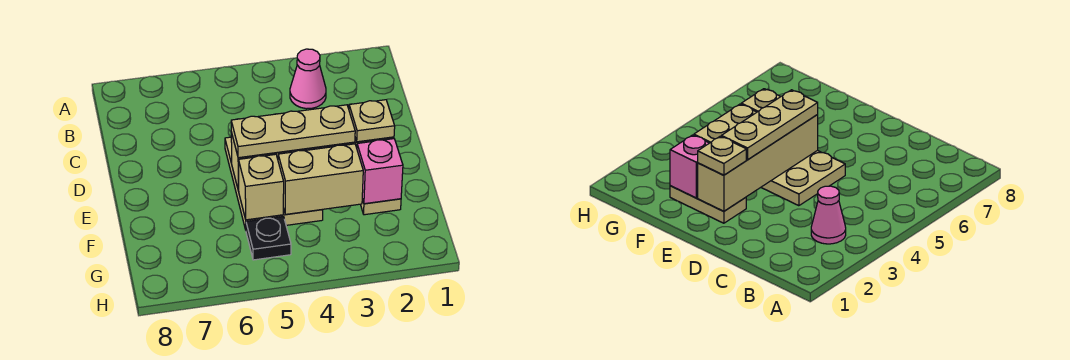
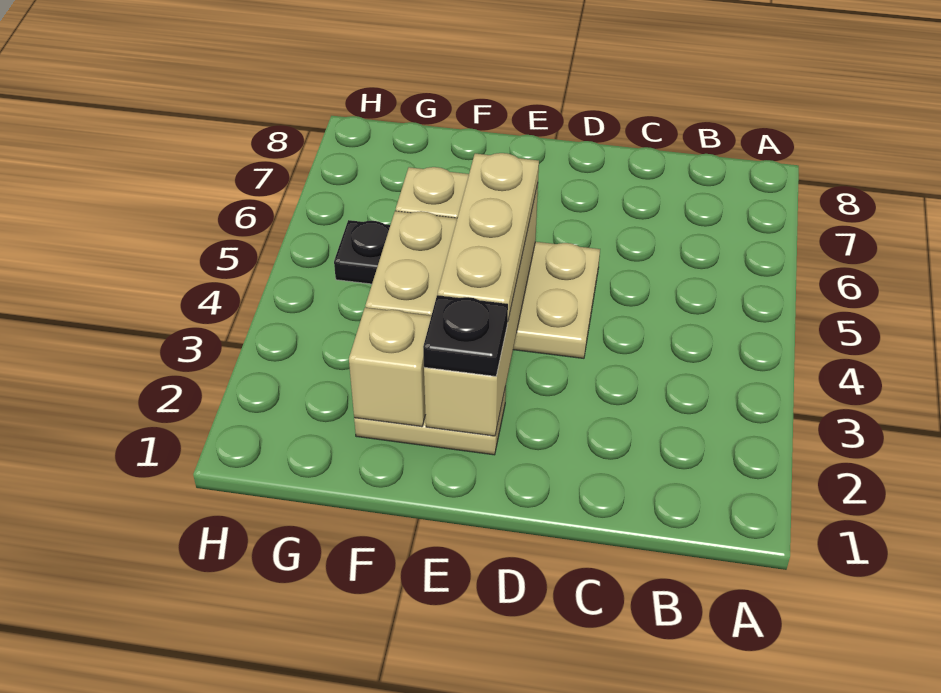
pink 1x1 cone [290,49,326,109] -> none
tan 1x1 plate [349,100,395,142] -> black 1x1 plate [423,295,508,376]
pink 1x1 brick [357,139,403,204] -> tan 1x1 brick [349,308,431,427]

